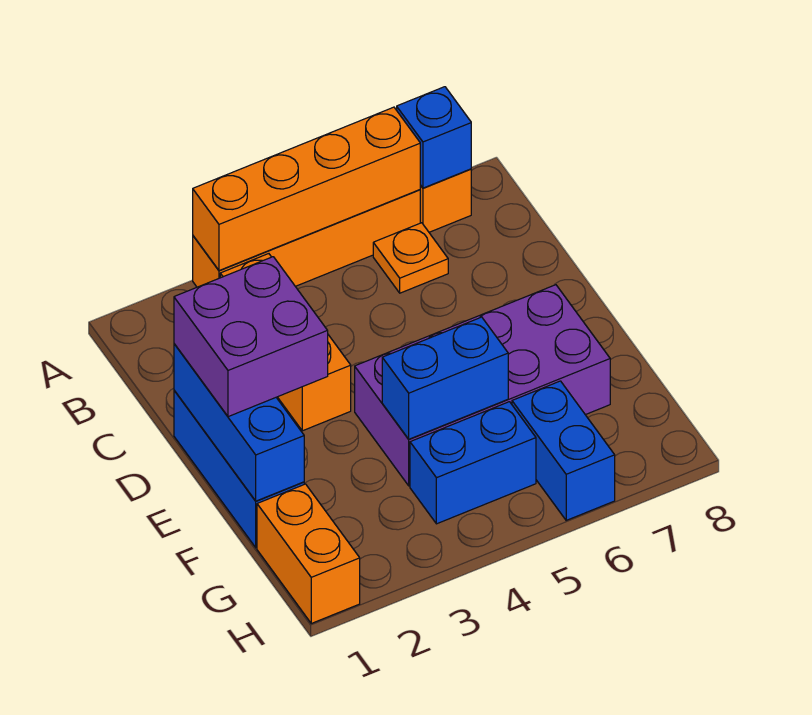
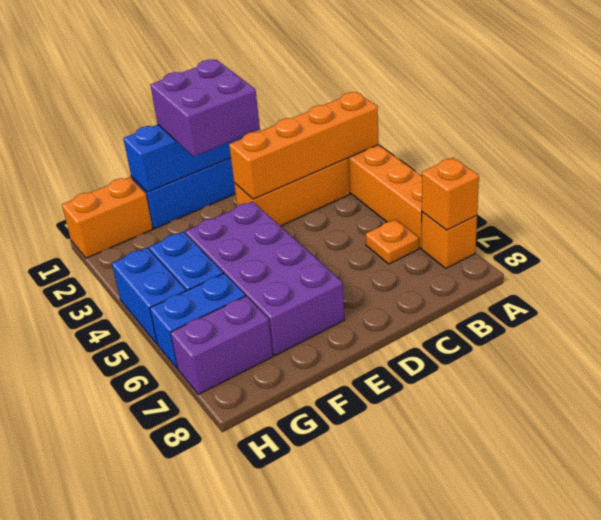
orange 1x4 brick [193,107,420,271] -> orange 1x4 brick turned to [229,92,379,199]
blue 1x1 brick [397,87,471,188] -> orange 1x1 brick [422,158,479,230]
blue 1x2 brick [382,317,508,439] -> blue 1x2 brick moved to [112,248,186,344]
none -> purple 1x2 brick [171,296,273,395]

